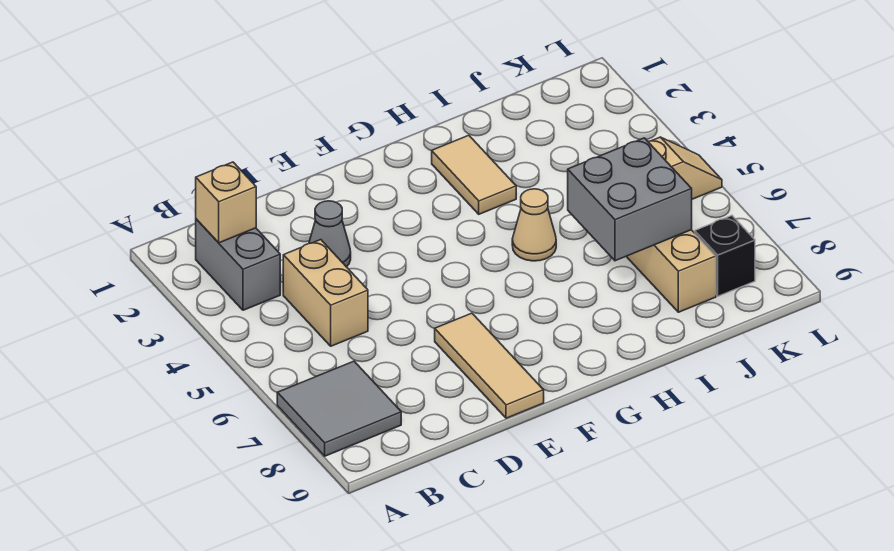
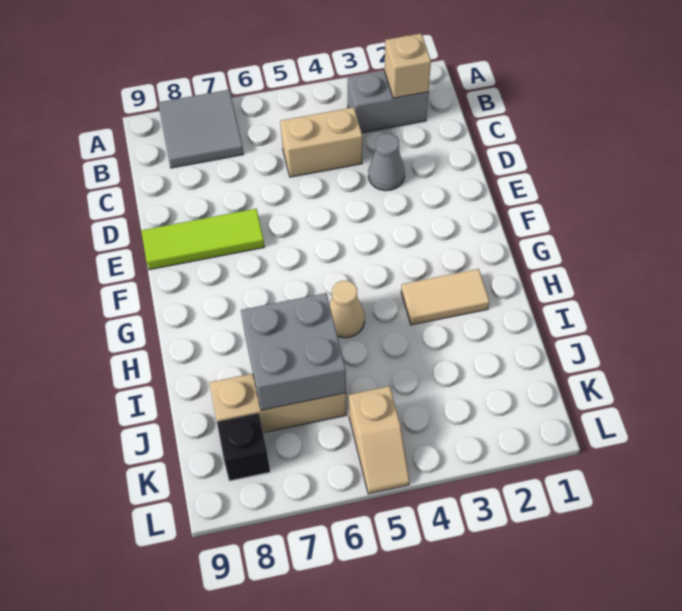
tan 1x3 tile [435,313,544,418] -> lime 1x3 tile [141,209,264,270]

